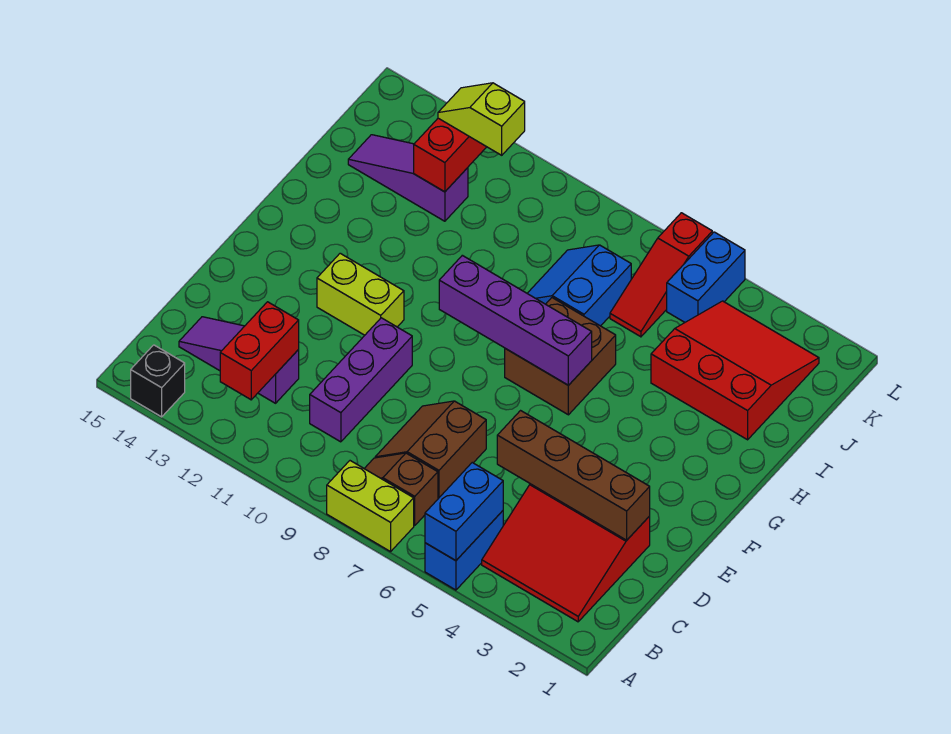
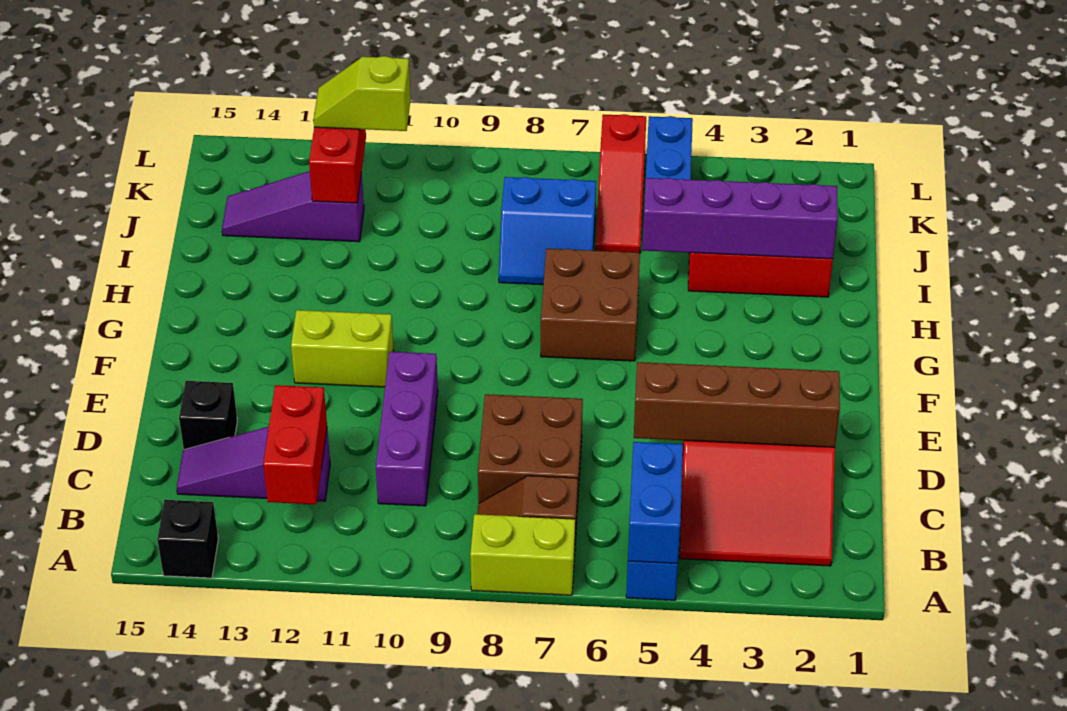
brown 2x2 slope [375,401,486,499] -> brown 2x2 brick [478,394,583,508]
none -> black 1x1 brick [179,381,237,450]
purple 1x4 brick [439,255,592,385] -> purple 1x4 brick moved to [642,178,838,259]
blue 2x2 slope [527,245,631,326] -> blue 2x2 slope turned to [499,177,596,285]

